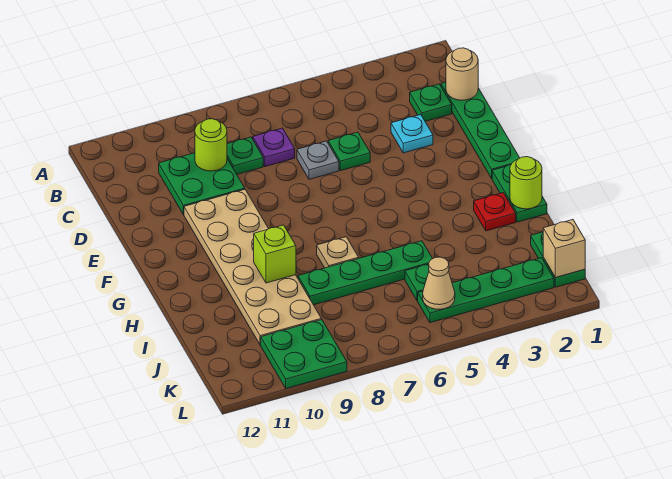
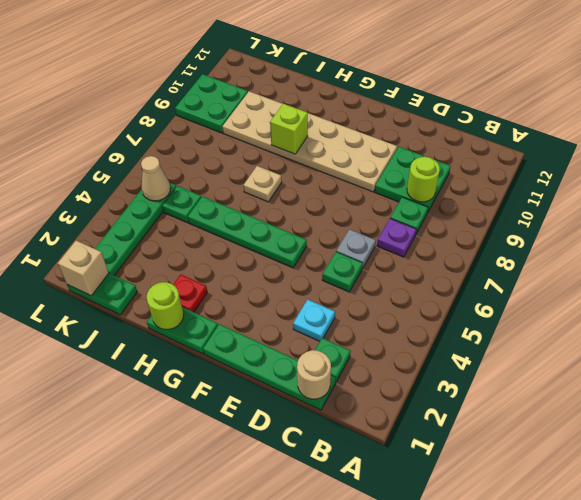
green 1x4 plate [298,241,433,305] -> green 1x4 plate turned to [188,196,307,268]

